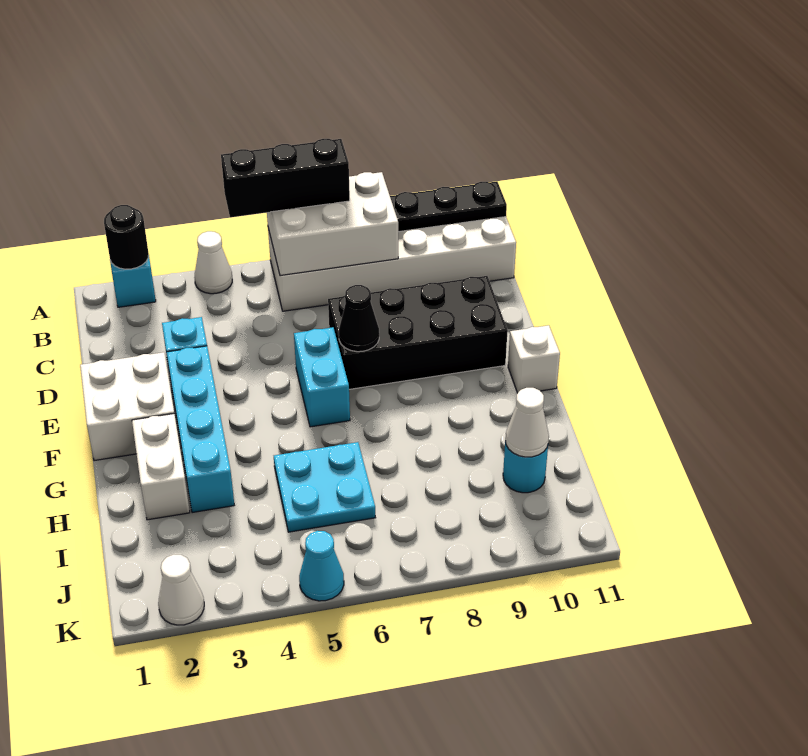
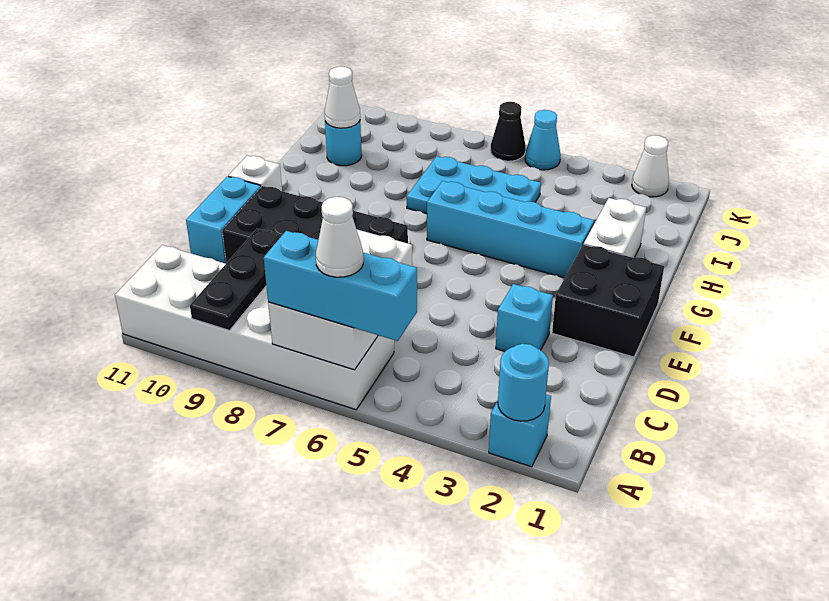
black 1x1 round brick [104,205,149,269] -> cyan 1x1 round brick [498,344,549,421]
white 1x1 cone [194,231,232,294] -> white 1x1 cone moved to [316,197,363,277]
black 1x3 brick [221,139,350,217] -> cyan 1x3 brick [264,231,417,341]
white 2x3 brick [267,172,398,276] -> white 2x3 brick turned to [268,229,412,370]
black 1x3 plate [390,181,507,232] -> black 1x3 plate turned to [190,229,281,330]
white 2x2 brick [80,352,174,461] -> black 2x2 brick [552,244,664,357]
cyan 1x4 brick [167,346,234,513] -> cyan 1x4 brick turned to [427,181,594,278]
cyan 1x2 brick [294,327,350,427] -> cyan 1x2 brick moved to [186,176,261,264]
black 1x1 cone [339,285,379,352] -> black 1x1 cone moved to [491,102,526,161]
cyan 2x2 plate [274,442,375,532] -> cyan 2x3 plate [407,156,541,214]

